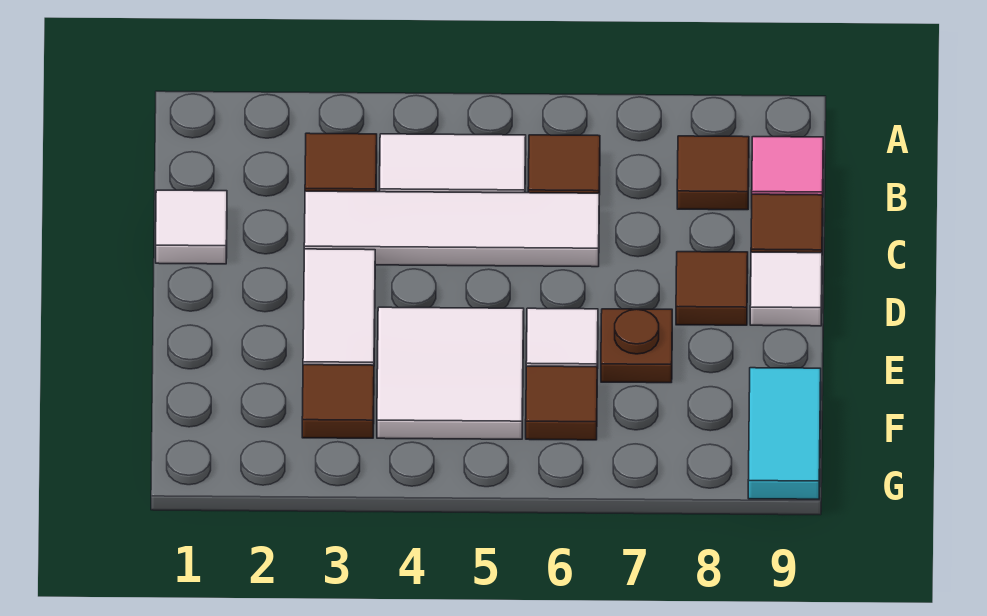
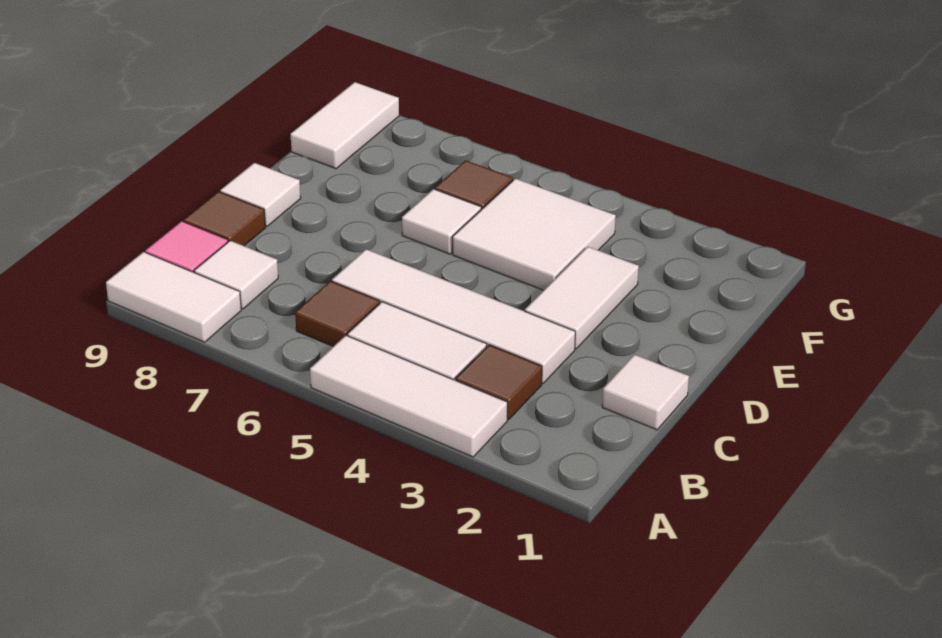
none -> white 1x3 tile [310,335,507,457]
none -> white 1x2 tile [106,252,241,342]
brown 1x1 tile [677,136,749,210] -> white 1x1 tile [194,241,278,309]
brown 1x1 tile [676,252,748,325] -> none
brown 1x1 plate [601,309,672,383] -> none
brown 1x1 tile [302,365,374,438] -> none
cyan 1x2 tile [748,368,821,499] -> white 1x2 tile [291,82,399,169]

